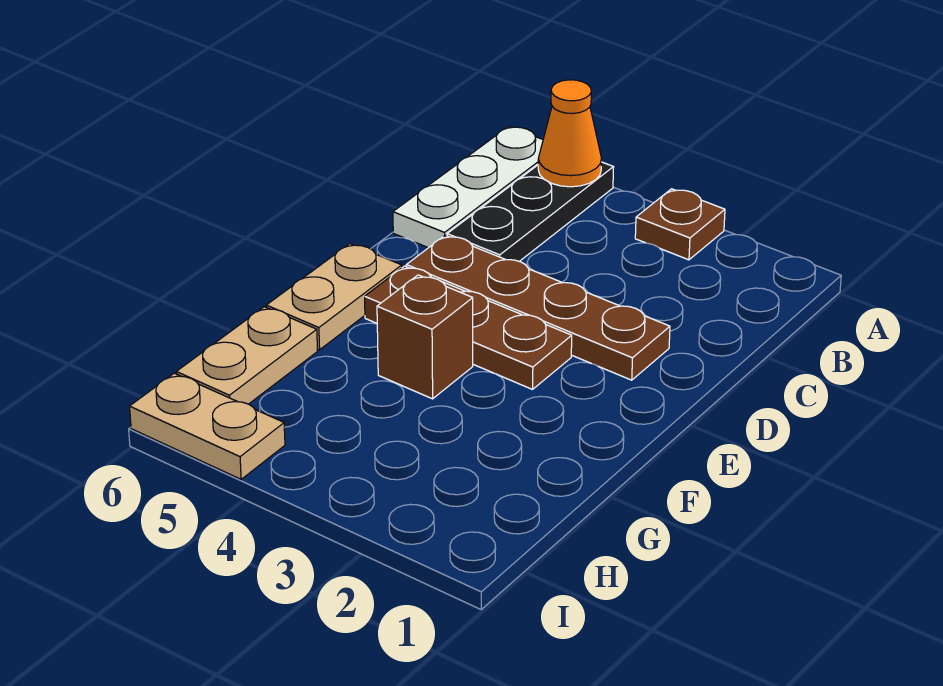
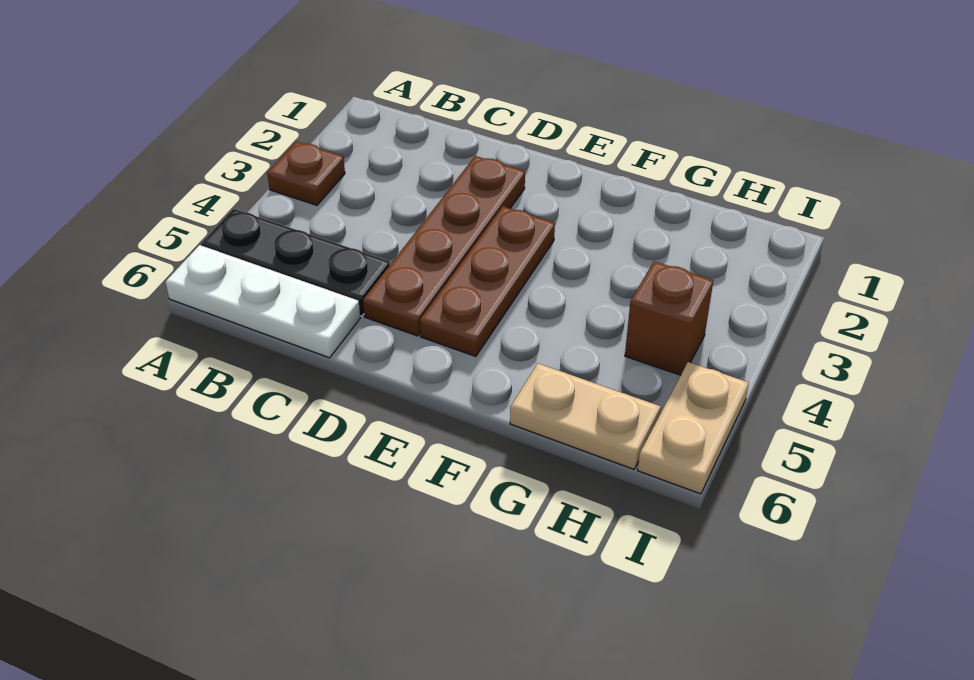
orange 1x1 cone [538,80,602,187] -> none
tan 1x2 plate [266,244,402,350] -> none
brown 1x1 brick [377,275,473,399] -> brown 1x1 brick moved to [625,261,713,375]

